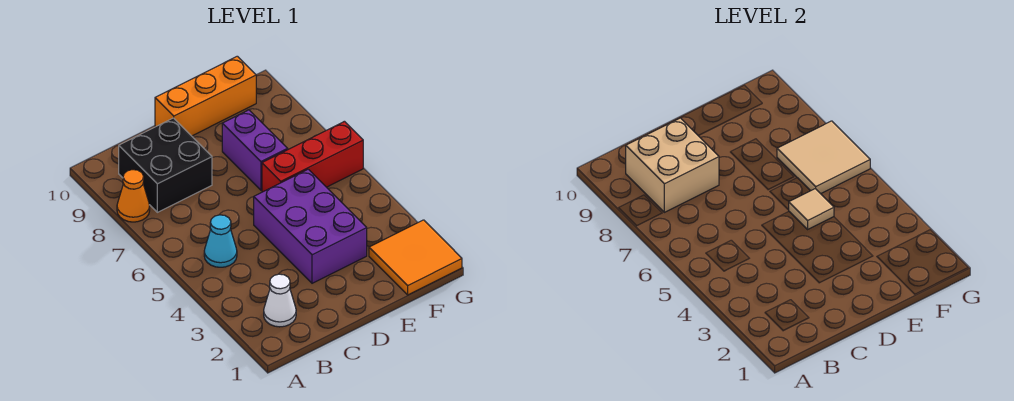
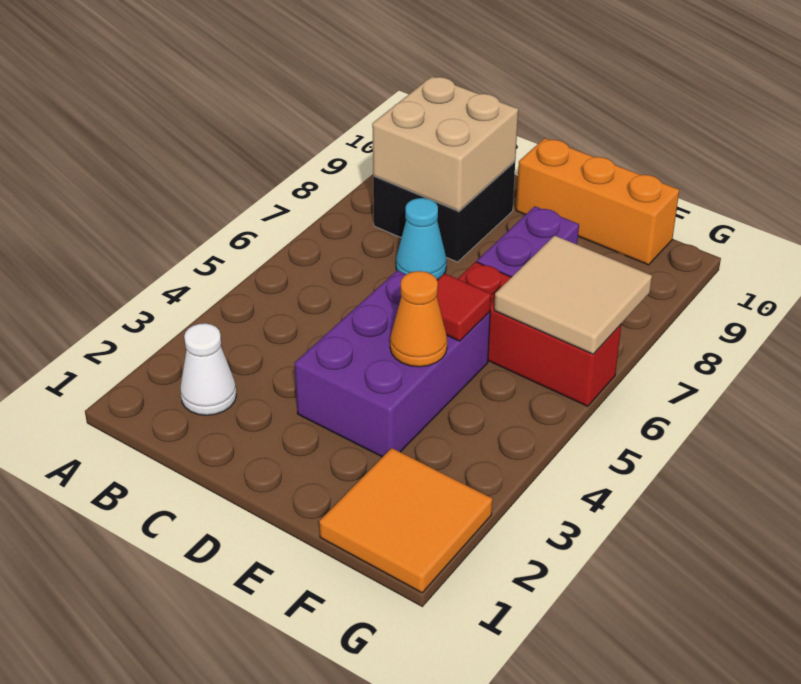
orange 1x1 cone [117,170,150,222] -> orange 1x1 cone moved to [390,271,447,367]
cyan 1x1 cone [204,215,237,267] -> cyan 1x1 cone moved to [396,198,447,280]
tan 1x1 tile [789,189,834,229] -> red 1x1 tile [437,273,491,341]

